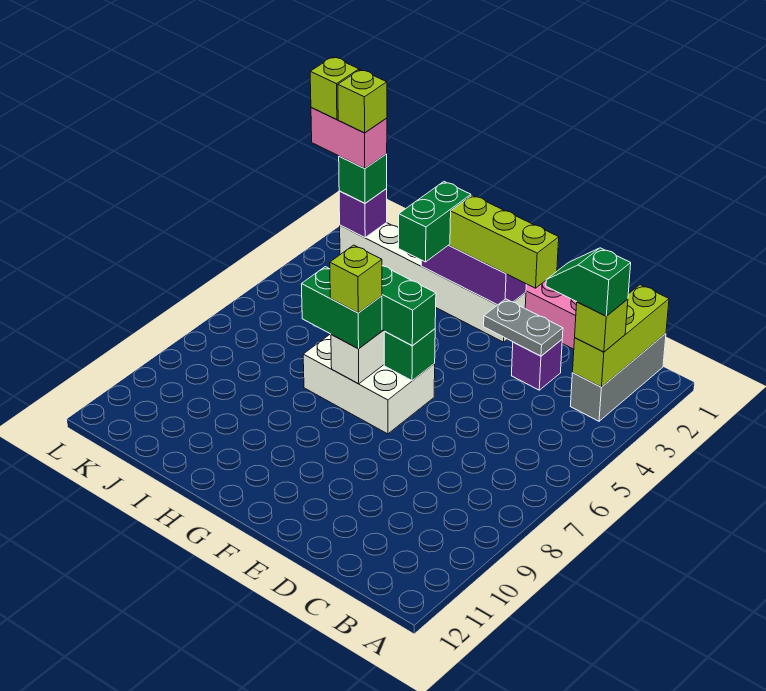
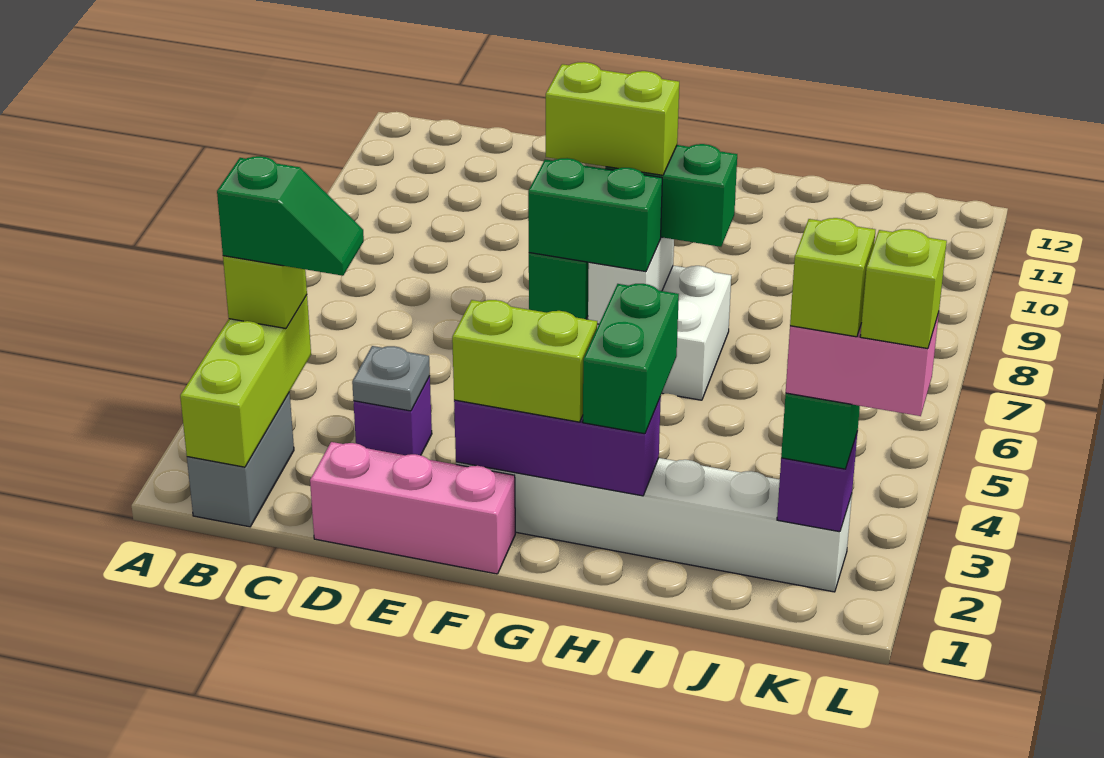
grey 1x3 brick [571,334,666,421] -> grey 1x2 brick [187,392,294,527]
grey 1x2 plate [484,299,563,356] -> grey 1x1 plate [352,346,430,411]
lime 1x3 brick [450,195,559,288] -> lime 1x2 brick [452,300,597,422]
lime 1x1 brick [330,245,382,313] -> lime 1x2 brick [546,62,679,175]

